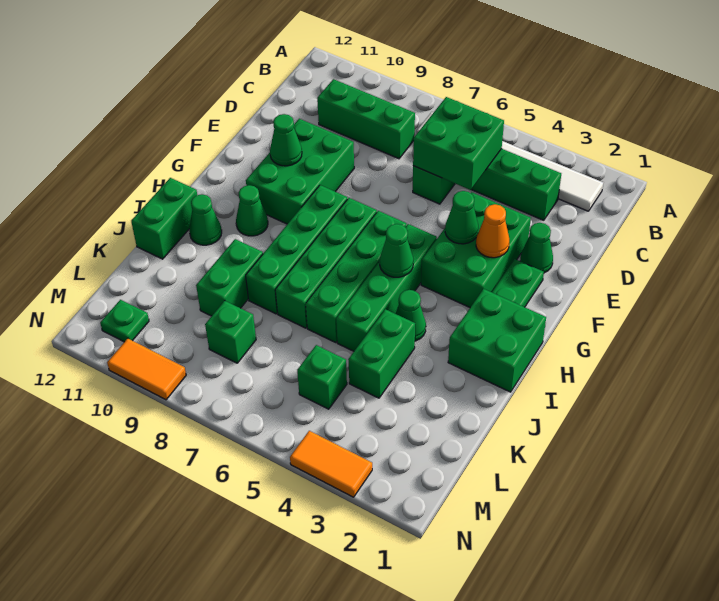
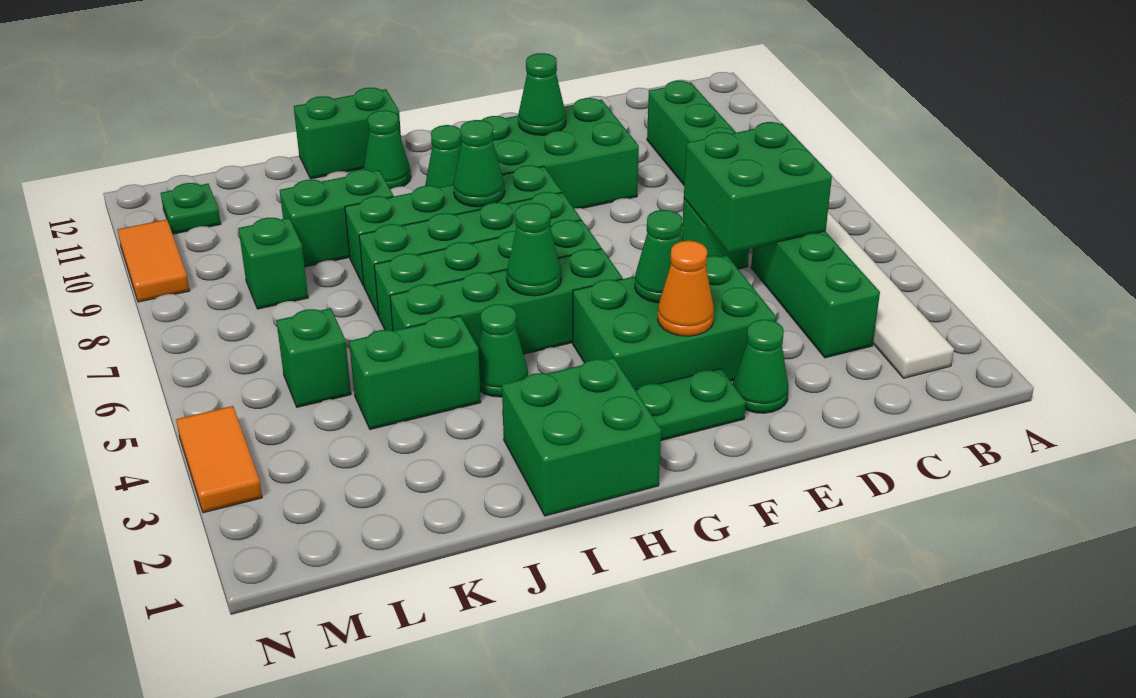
none -> green 1x1 cone [453,120,505,207]

